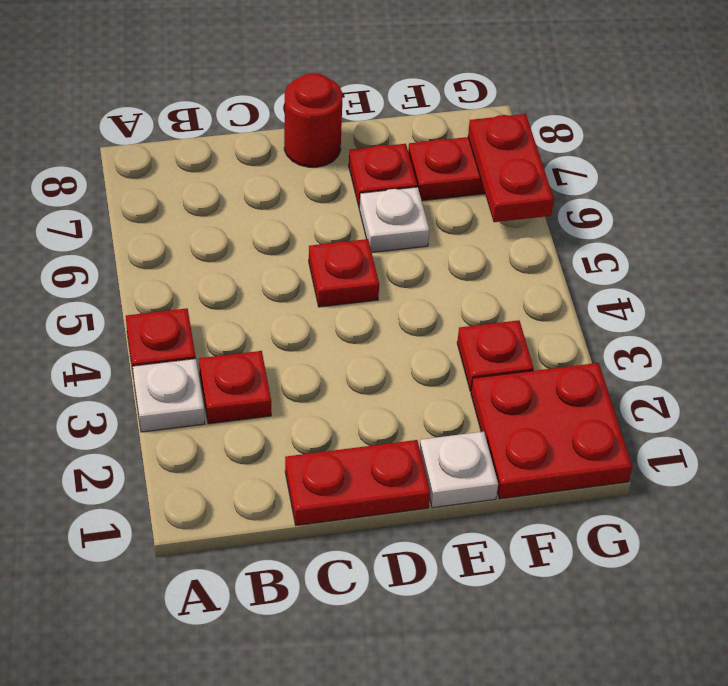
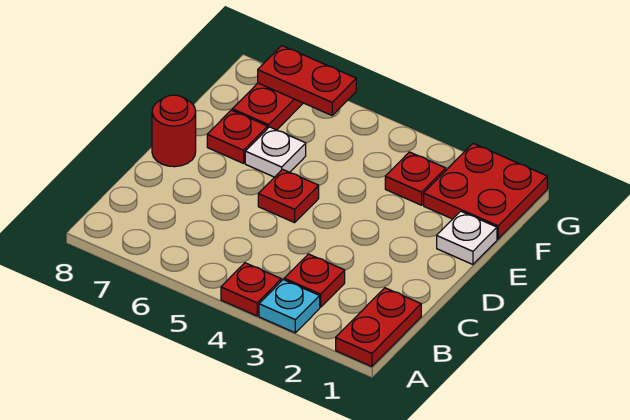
white 1x1 plate [133,359,205,432] -> cyan 1x1 plate [259,280,320,333]
red 1x2 plate [285,440,430,525] -> red 1x2 plate moved to [336,288,421,367]

